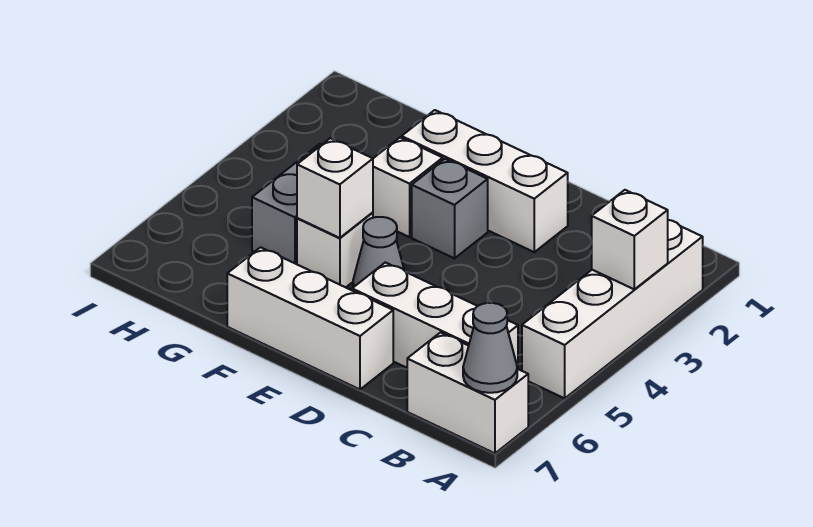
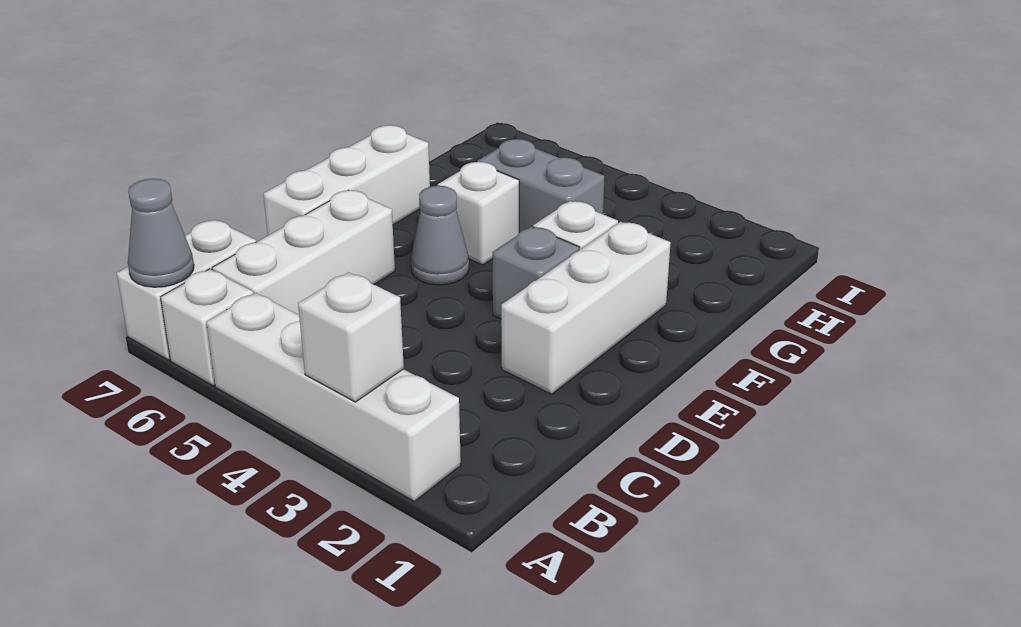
white 1x1 brick [297,138,373,238] -> white 1x1 brick moved to [161,269,253,386]

